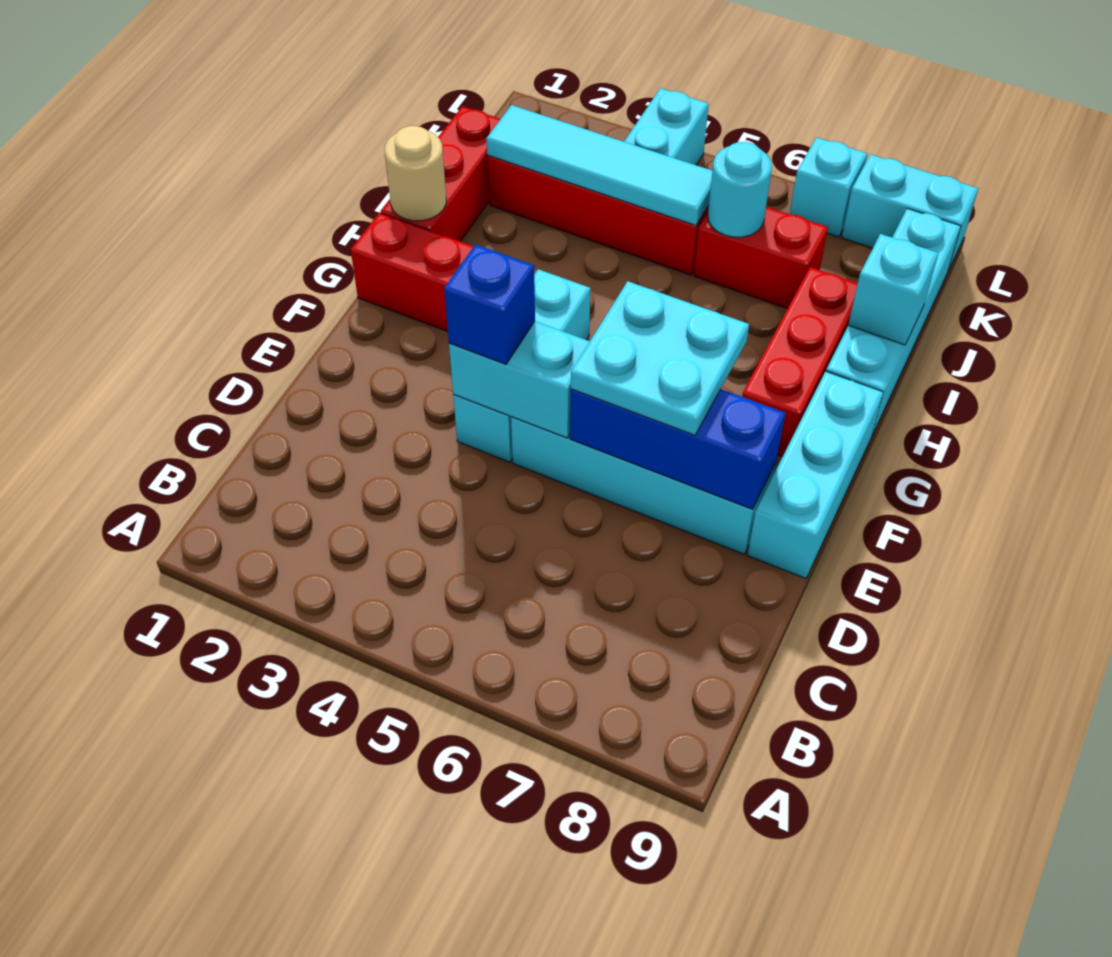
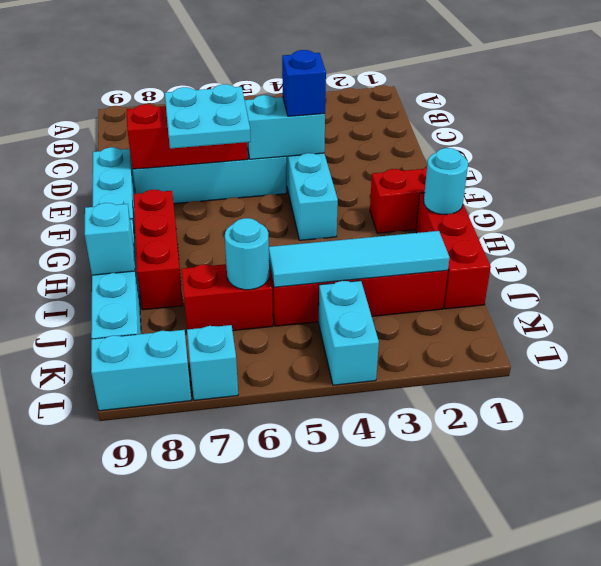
blue 1x3 brick [570,389,785,509] -> red 1x3 brick [127,104,248,169]
tan 1x1 round brick [385,126,446,221] -> cyan 1x1 round brick [424,148,468,215]

